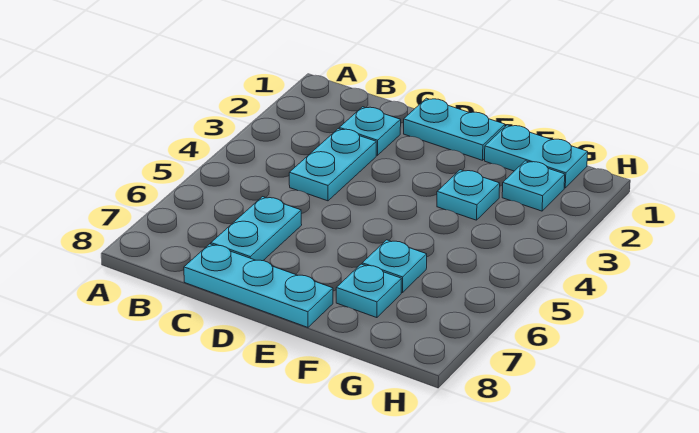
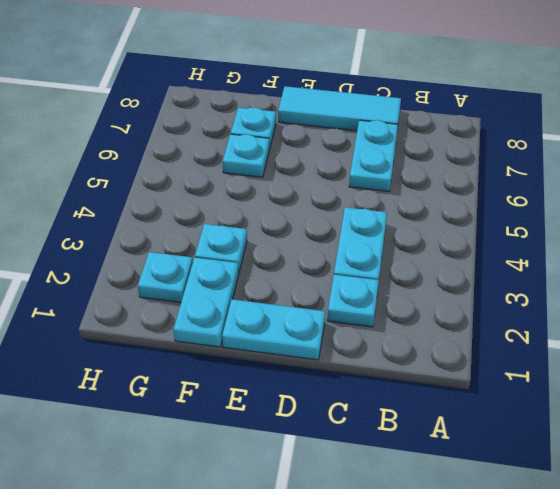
cyan 1x3 plate [184,244,333,327] -> cyan 1x3 tile [278,86,401,131]
cyan 1x2 plate [485,125,588,188] -> cyan 1x2 plate turned to [173,258,239,347]

